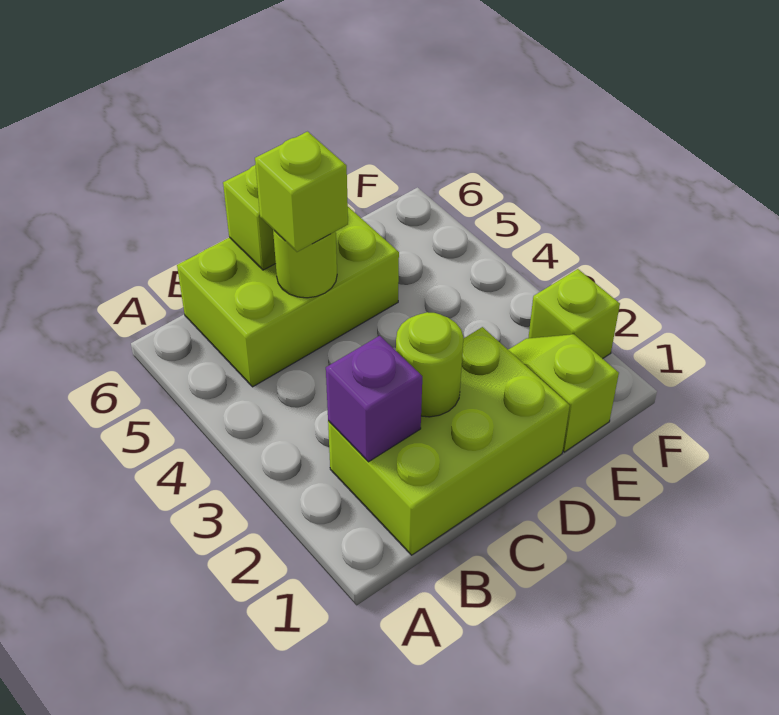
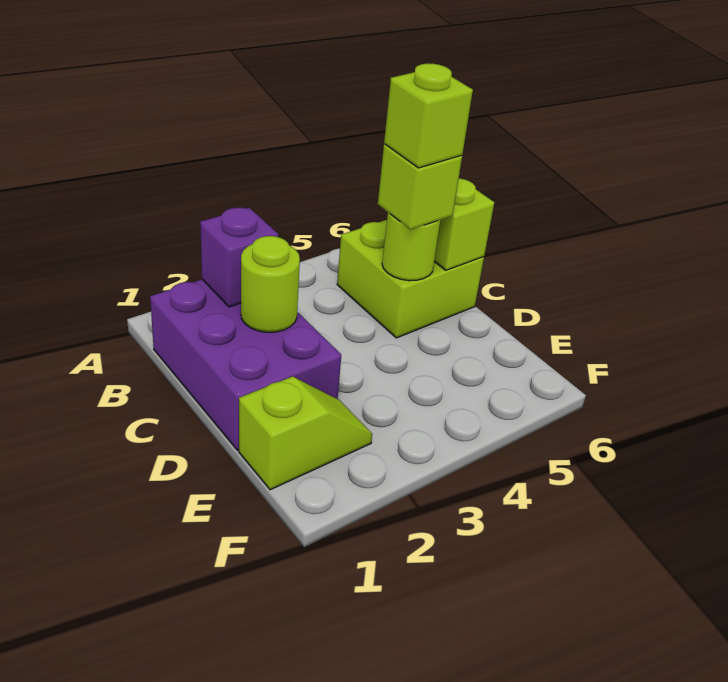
lime 2x3 brick [328,327,570,555] -> purple 2x3 brick [150,279,341,450]
lime 2x3 brick [177,207,399,387] -> lime 2x2 brick [337,220,484,338]
lime 1x1 brick [528,269,620,359] -> lime 1x1 brick moved to [384,63,473,168]

